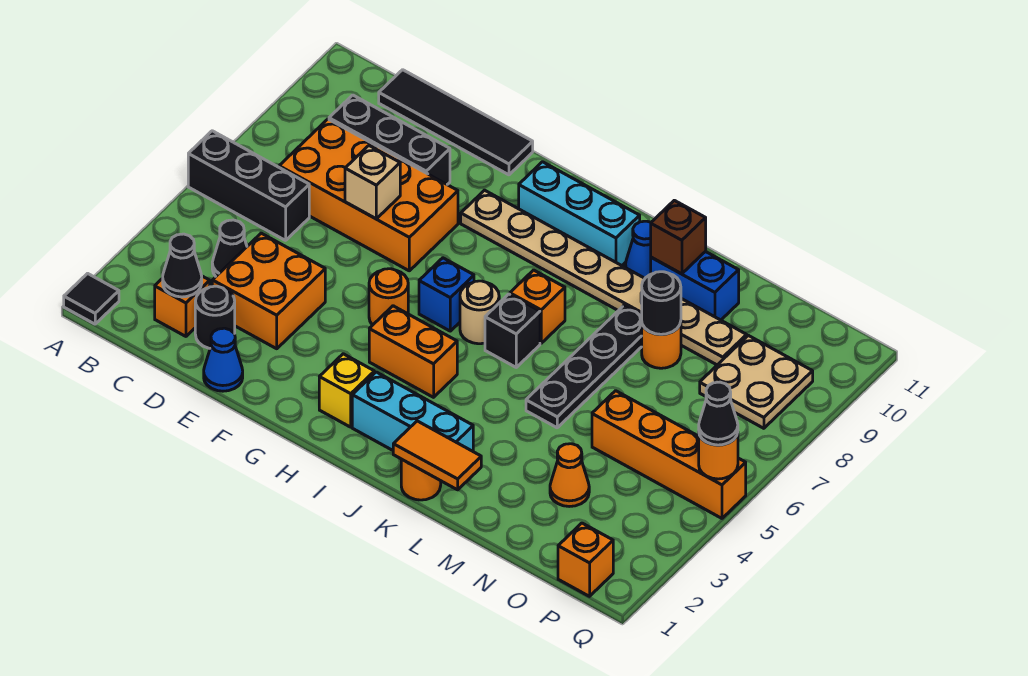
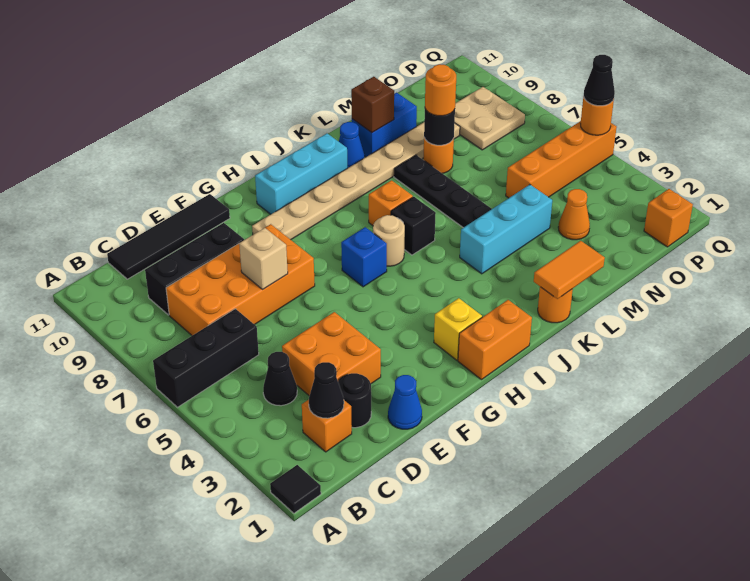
orange 1x1 round brick [369,269,408,325] -> orange 1x1 round brick moved to [425,64,456,116]
orange 1x2 brick [369,306,457,397] -> orange 1x2 brick moved to [458,300,532,380]
cyan 1x3 brick [352,372,473,451] -> cyan 1x3 brick moved to [460,185,552,274]

